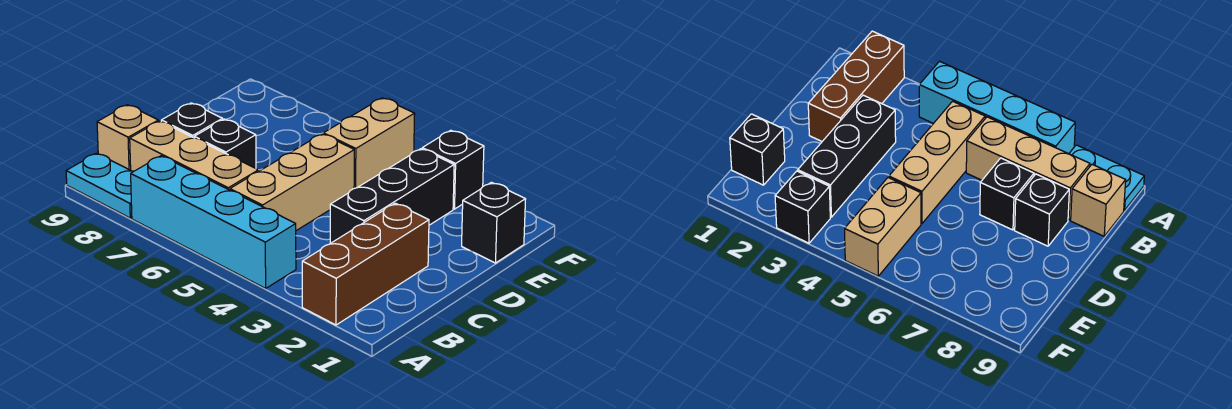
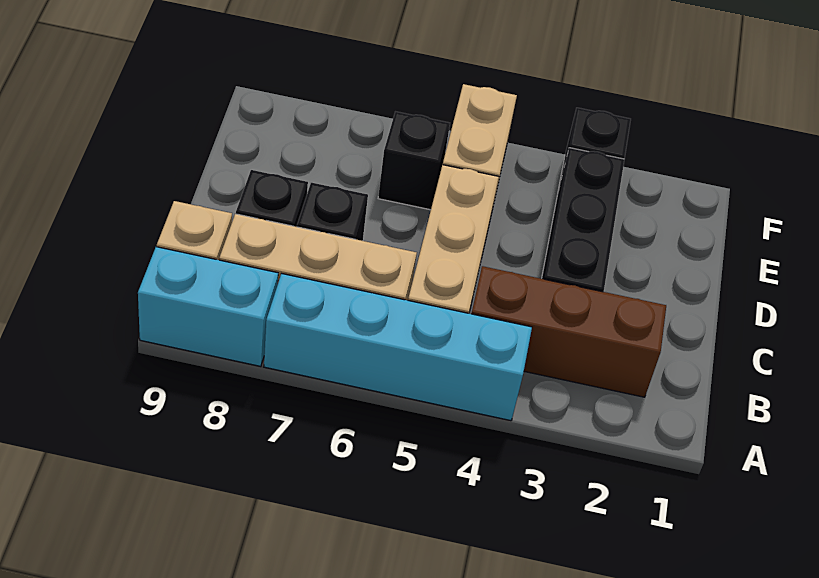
brown 1x3 brick [302,203,429,325] -> brown 1x3 brick turned to [471,266,666,397]
cyan 1x2 plate [66,153,134,218] -> cyan 1x2 brick [138,247,278,366]
black 1x1 brick [462,182,526,263] -> black 1x1 brick moved to [378,112,450,210]

